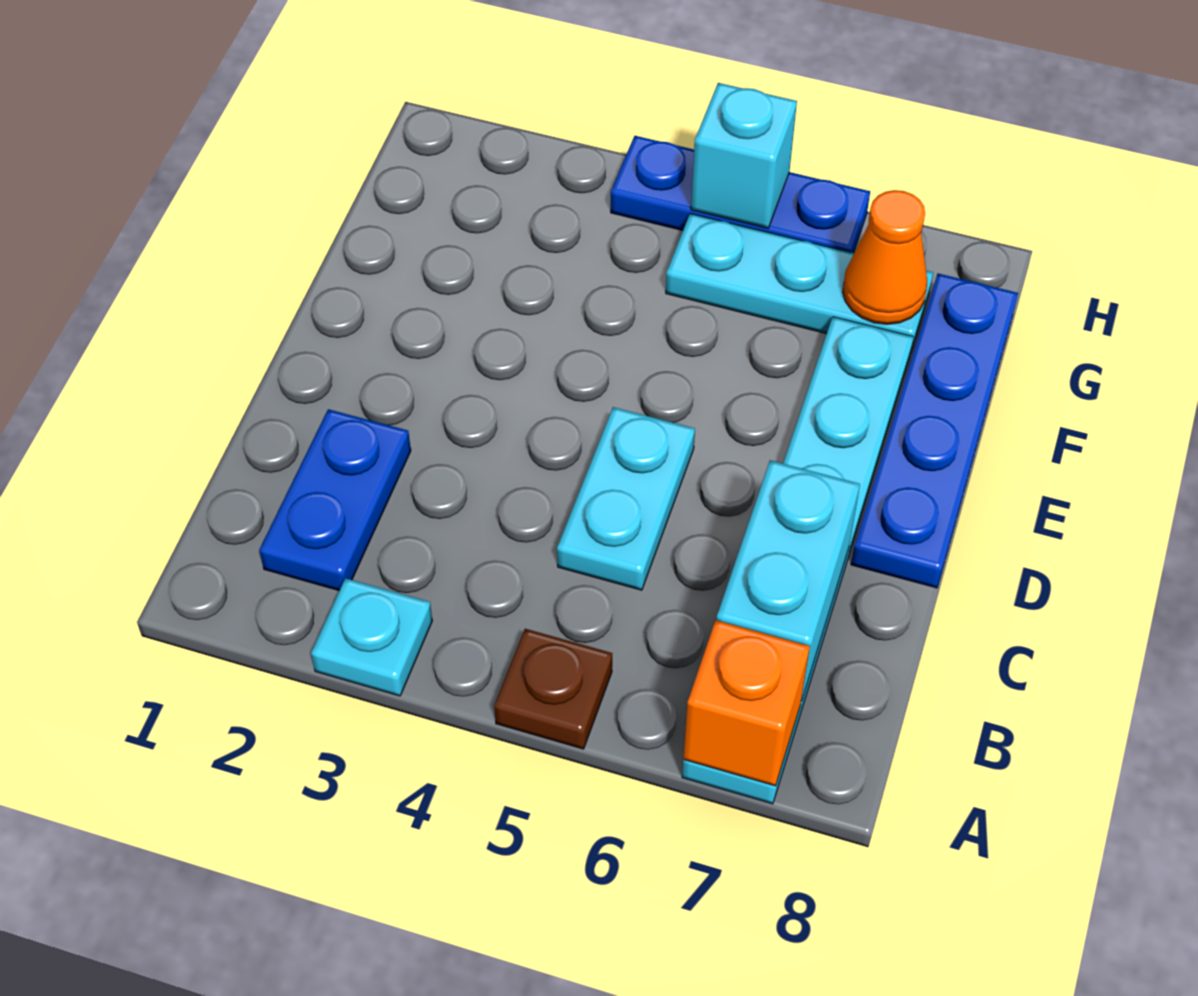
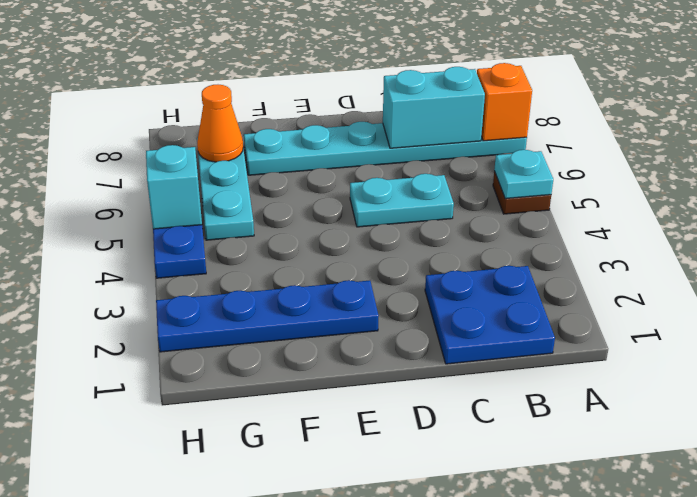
cyan 1x1 plate [311,578,432,696] -> cyan 1x1 plate moved to [494,150,553,199]
blue 1x2 plate [259,409,411,591] -> blue 2x2 plate [425,266,555,364]
blue 1x4 plate [851,274,1018,588] -> blue 1x4 plate moved to [156,280,379,352]

